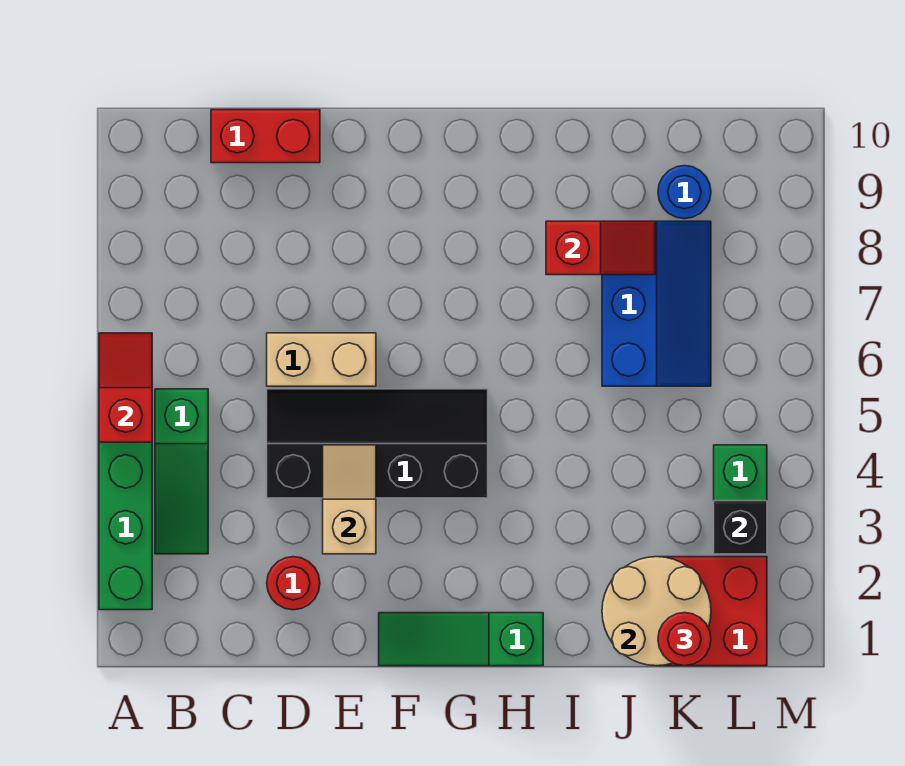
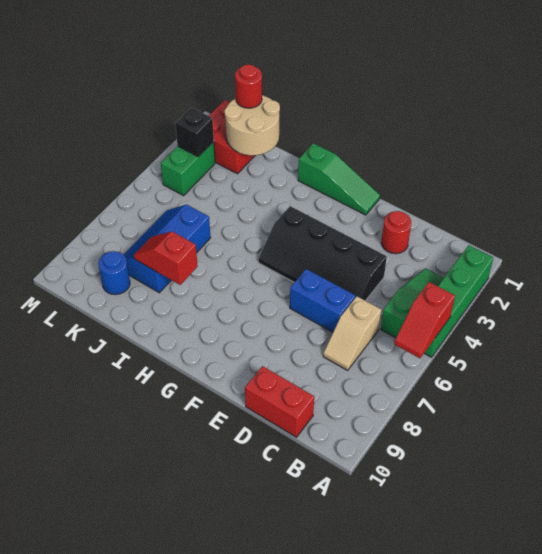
tan 1x2 brick [267,333,376,386] -> blue 1x2 brick [290,269,355,332]
tan 1x2 slope [323,445,376,554] -> tan 1x2 slope moved to [323,296,381,370]

